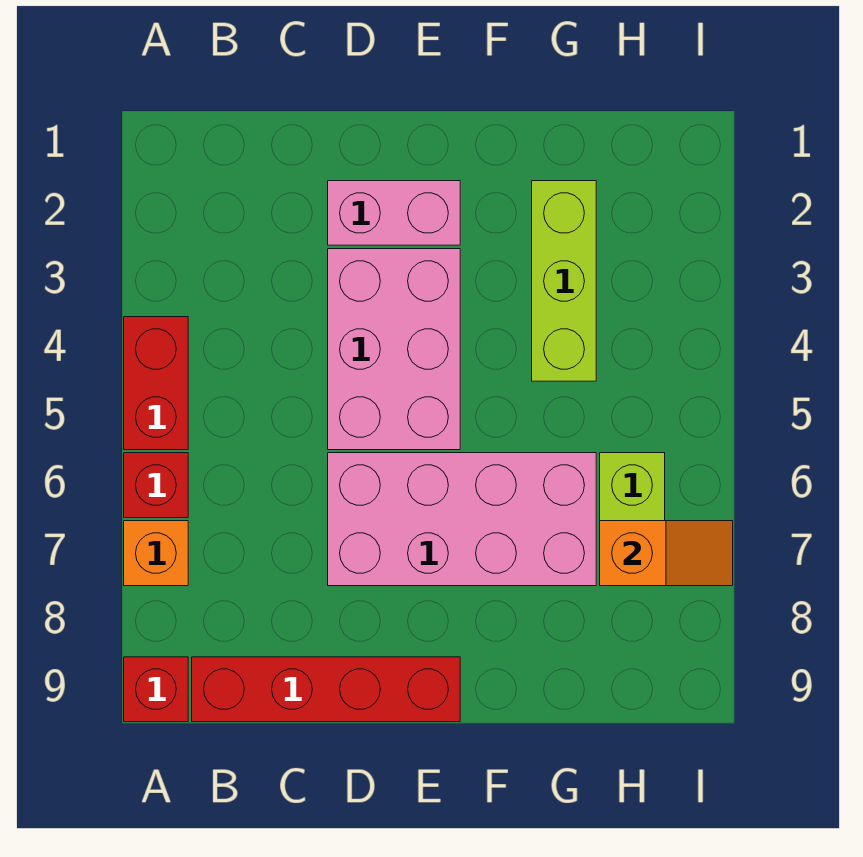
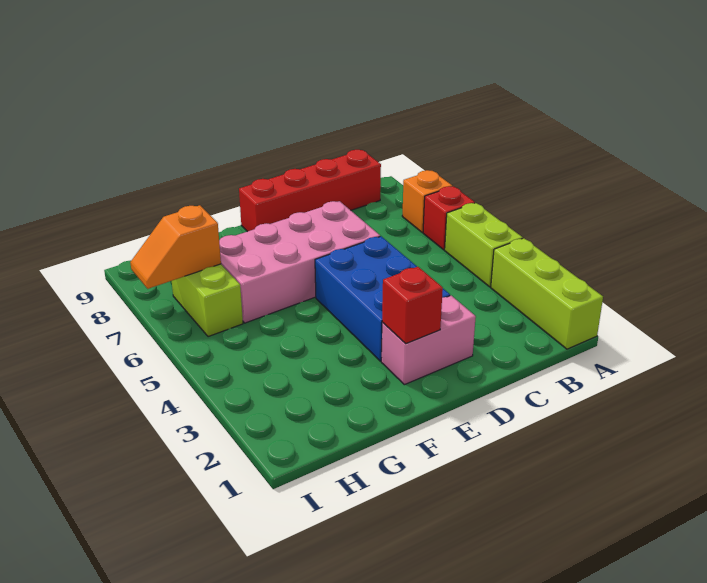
red 1x2 brick [124,317,188,450] -> lime 1x2 brick [445,203,523,287]
red 1x1 brick [124,657,188,722] -> red 1x1 brick moved to [382,267,443,344]
pink 2x3 brick [328,249,460,450] -> blue 2x3 brick [315,236,450,361]
lime 1x3 brick [532,181,596,381] -> lime 1x3 brick moved to [491,238,603,349]

